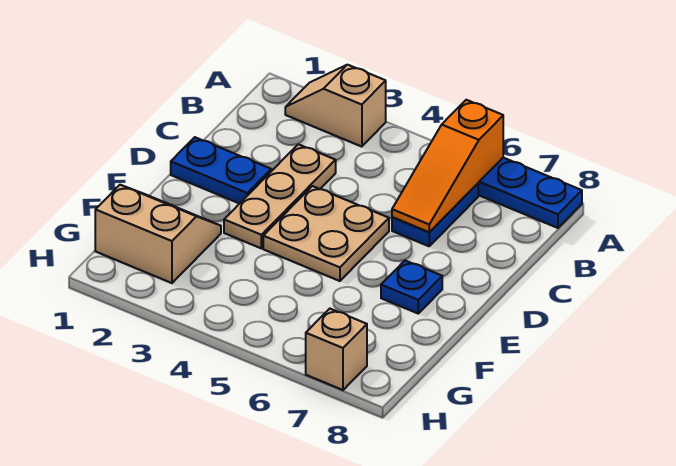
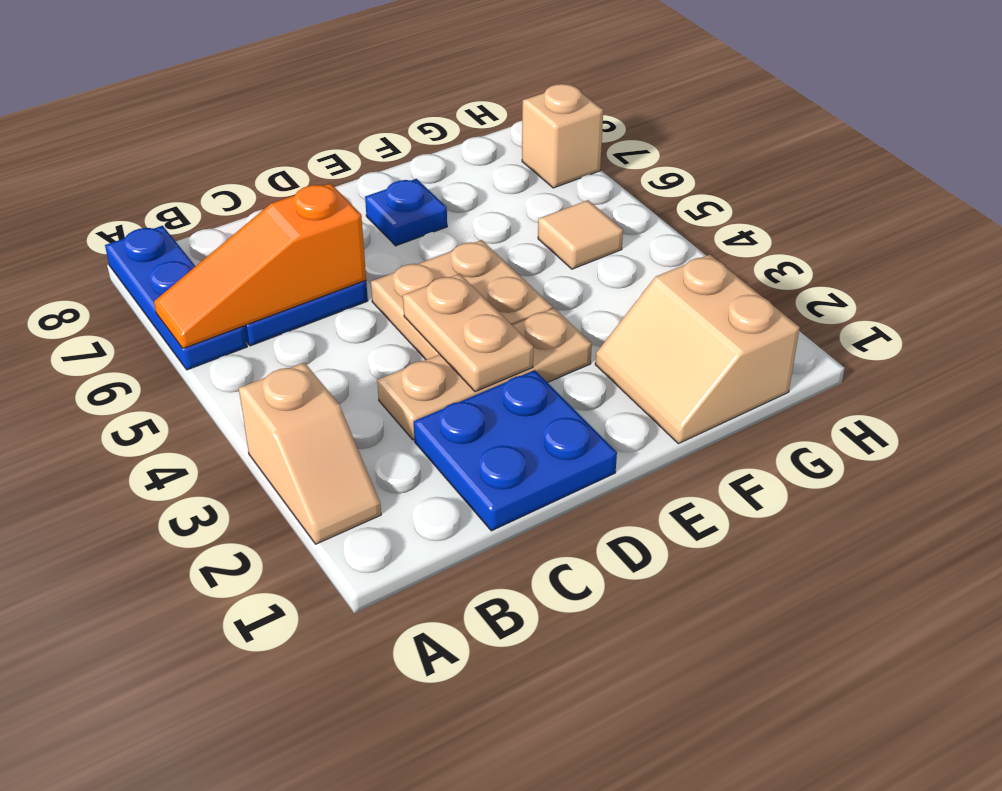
orange 1x3 slope [392,100,503,232] -> orange 1x3 slope turned to [154,183,366,349]
blue 1x2 plate [171,137,271,204] -> blue 2x2 plate [414,370,617,531]
none -> tan 1x2 plate [403,274,533,392]
none -> tan 1x1 tile [538,200,623,269]

